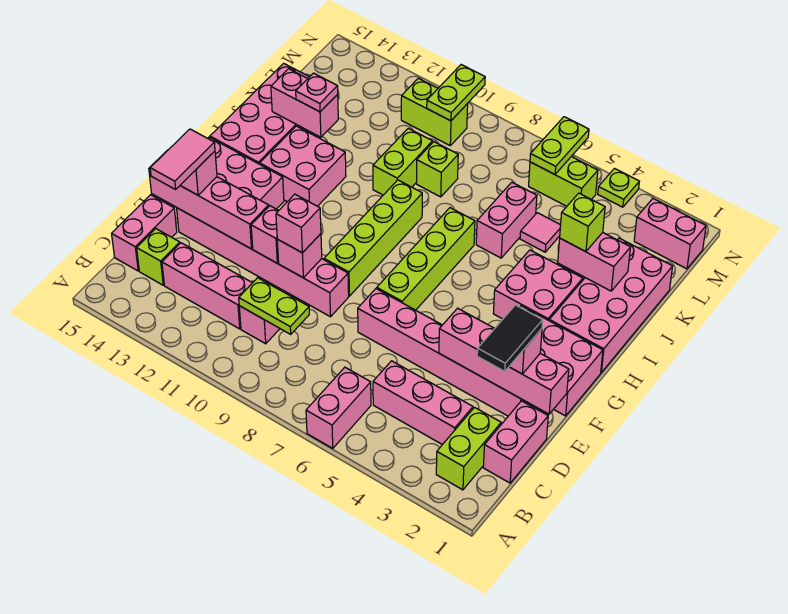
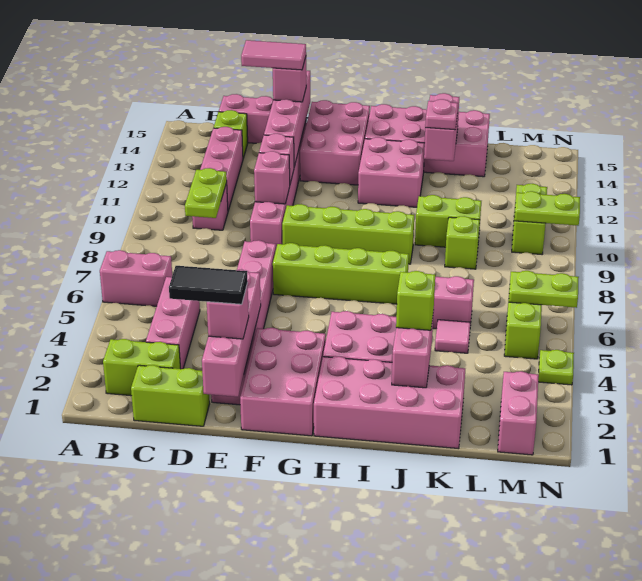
pink 1x2 brick [483,401,548,483] -> lime 1x2 brick [131,365,210,426]
pink 1x1 brick [276,194,321,253] -> none

